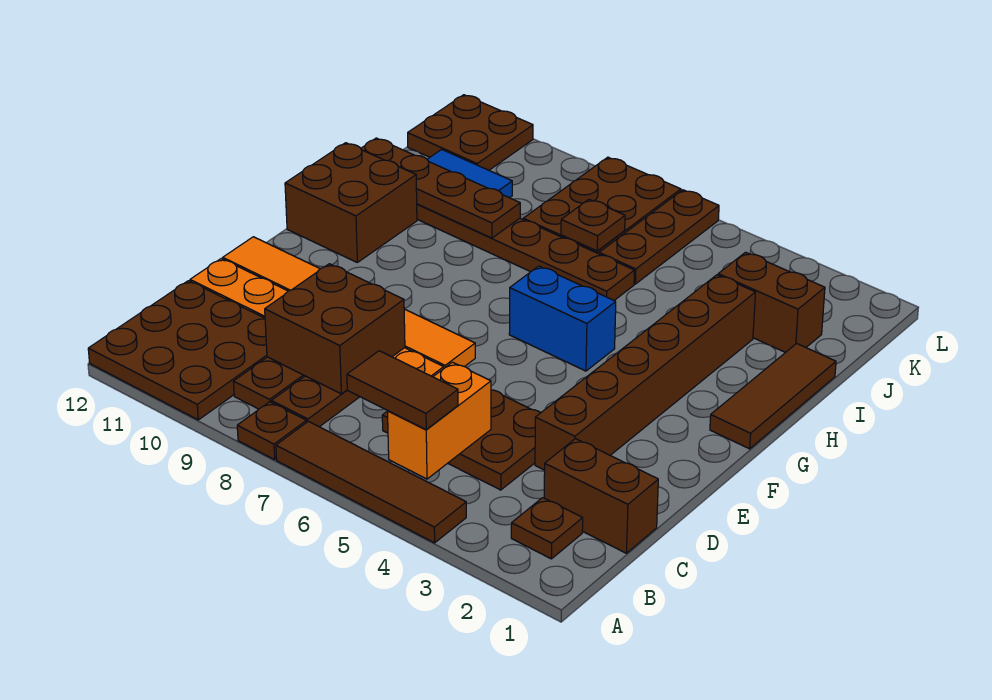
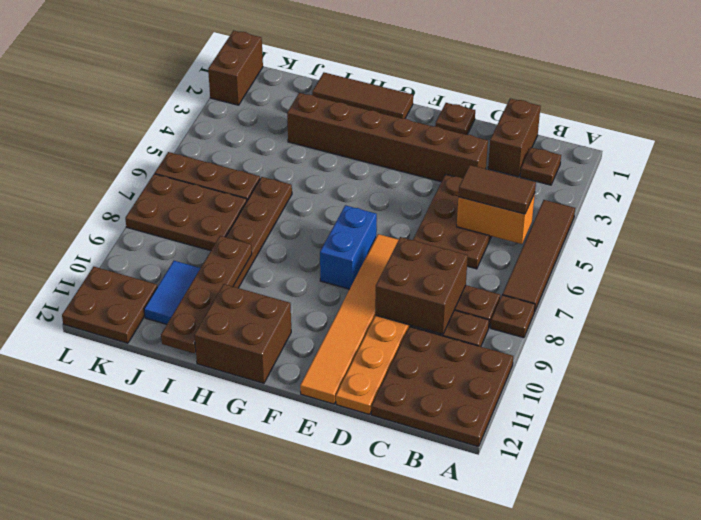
brown 1x2 tile [347,351,458,429] -> brown 1x2 tile turned to [458,165,536,214]
blue 1x2 brick [509,266,616,371] -> blue 1x2 brick moved to [320,205,377,289]
brown 1x2 brick [718,252,825,353] -> brown 1x2 brick moved to [208,30,263,105]
brown 1x1 plate [561,199,625,251] -> brown 1x1 plate moved to [435,103,475,135]

